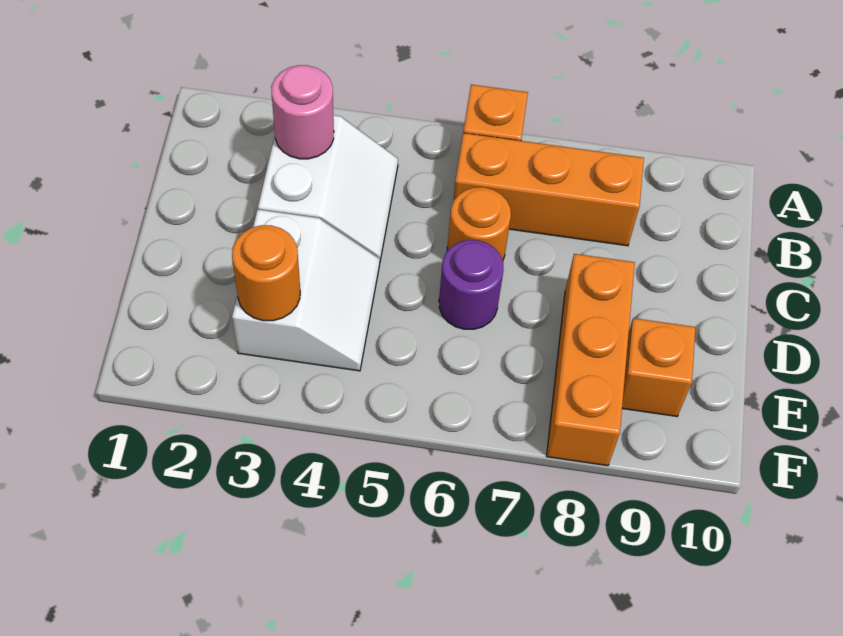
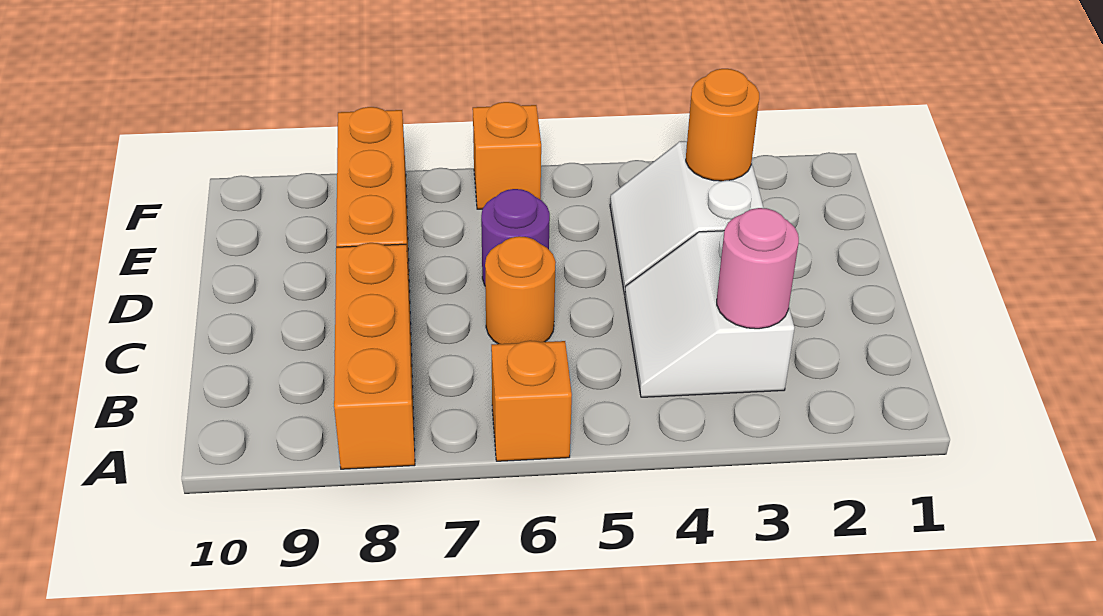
orange 1x3 brick [454,133,644,246] -> orange 1x3 brick turned to [334,243,415,469]
orange 1x1 brick [622,318,695,416] -> orange 1x1 brick moved to [473,102,541,209]

